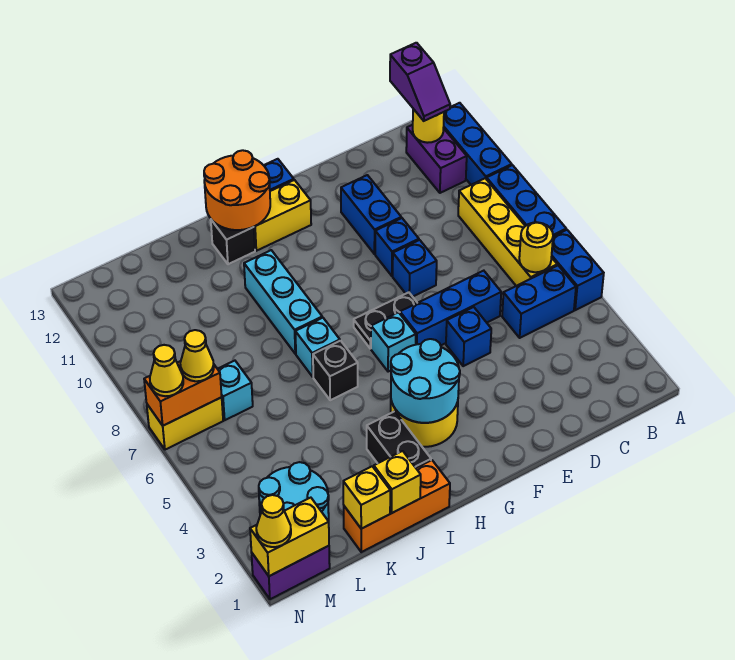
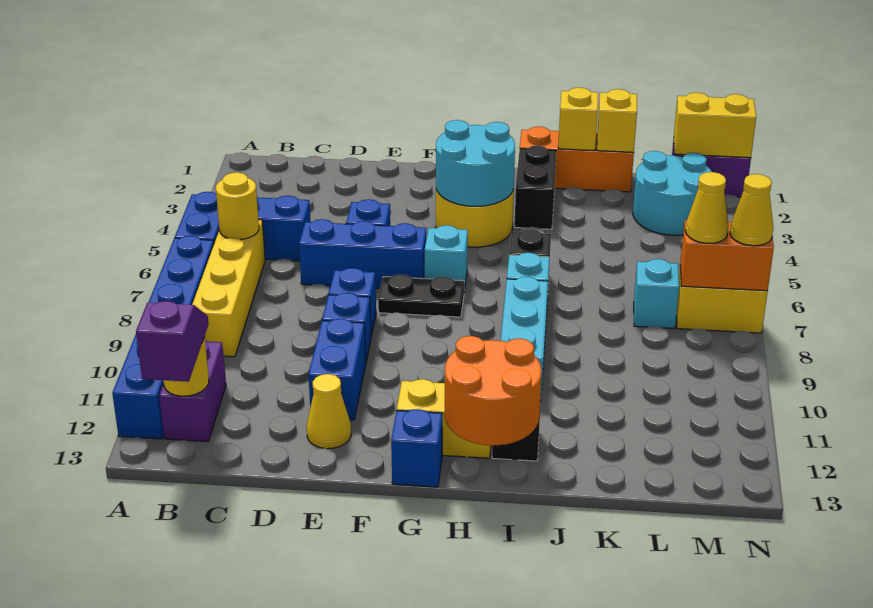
yellow 1x1 cone [256,495,291,547] -> yellow 1x1 cone moved to [307,374,351,449]

